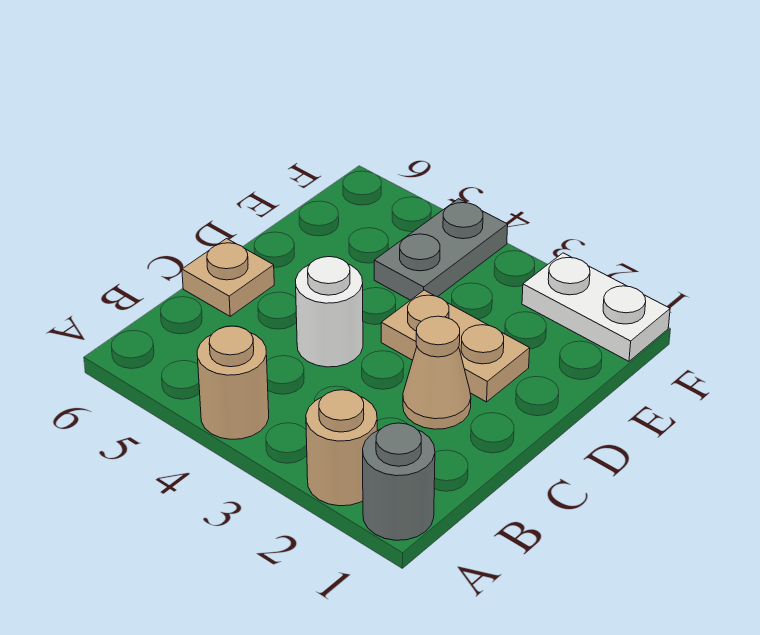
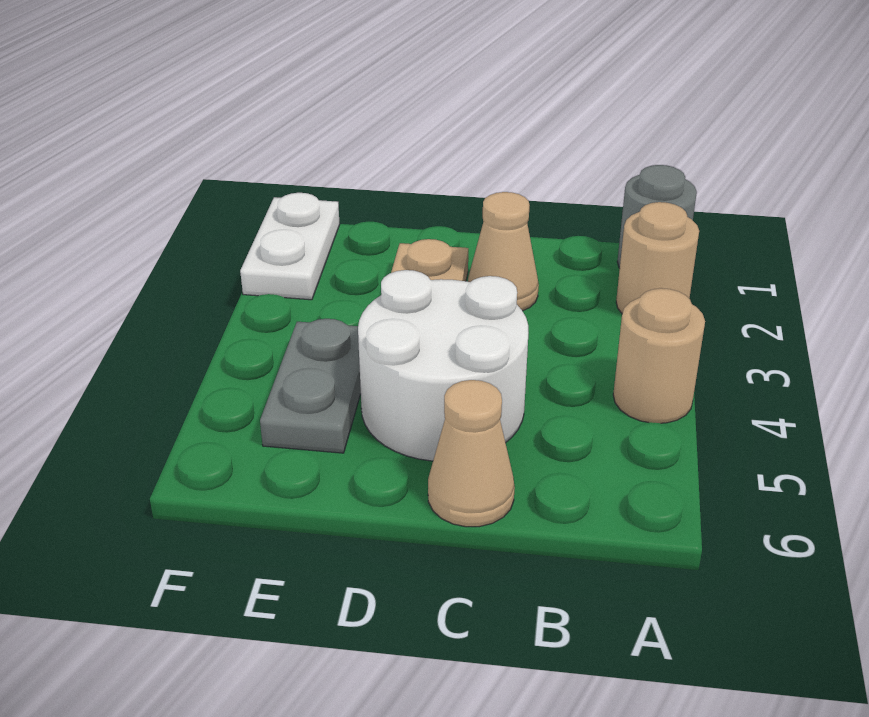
white 1x1 round brick [296,257,363,367] -> white 2x2 round brick [358,270,528,461]
tan 1x1 plate [182,239,274,316] -> tan 1x1 cone [428,380,515,527]
grey 1x2 plate [374,199,508,300] -> grey 1x2 plate turned to [260,319,361,453]

